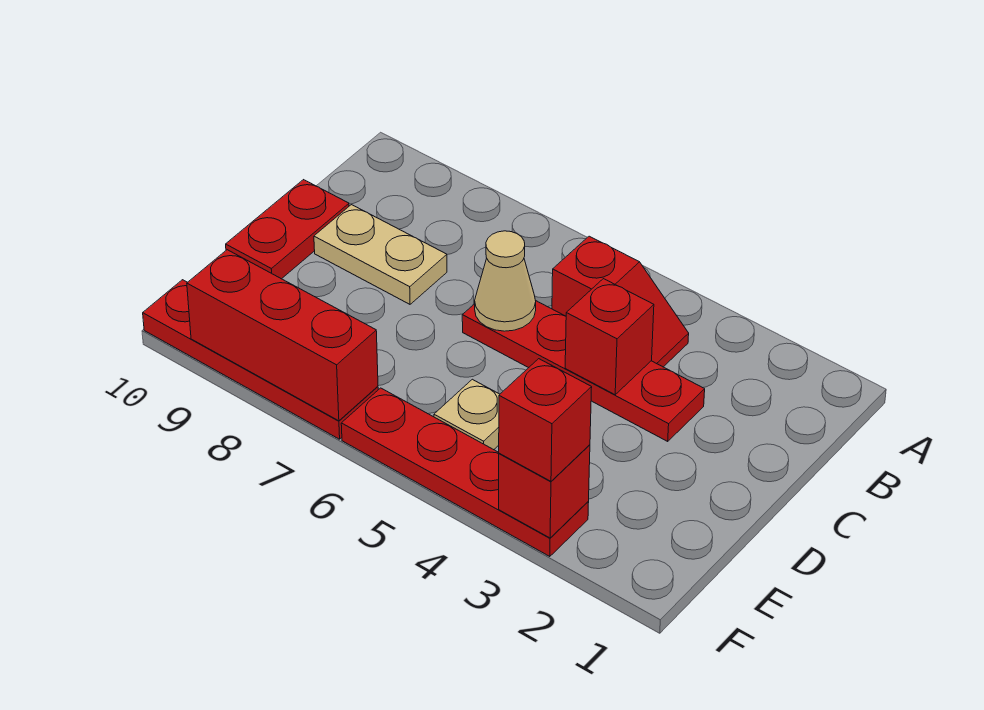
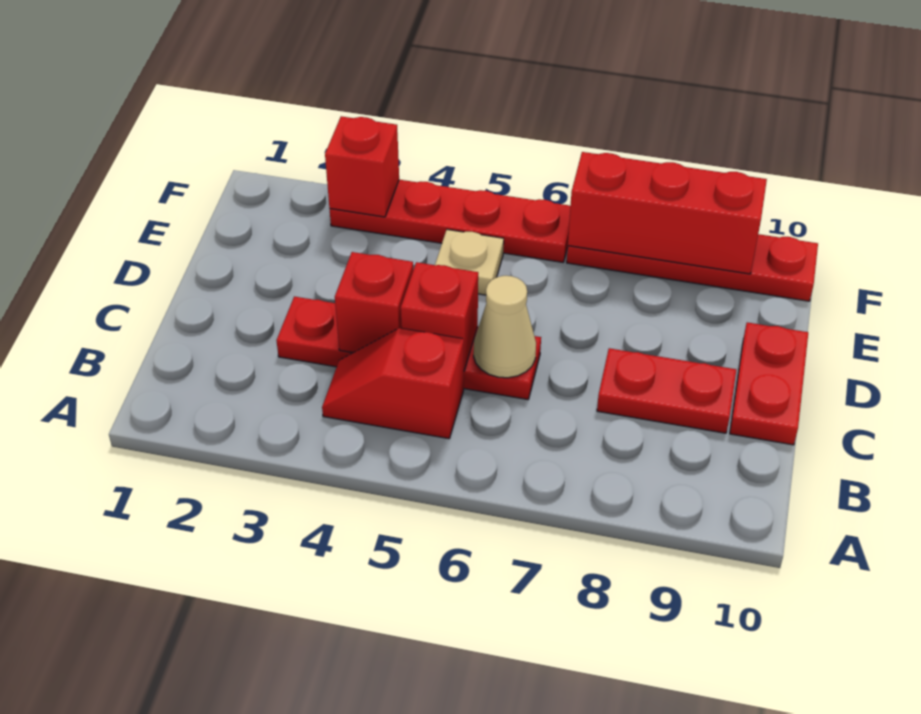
tan 1x2 plate [314,205,447,304] -> red 1x2 plate [597,348,736,433]
red 1x1 brick [499,359,592,481] -> red 1x1 brick moved to [401,262,478,370]

